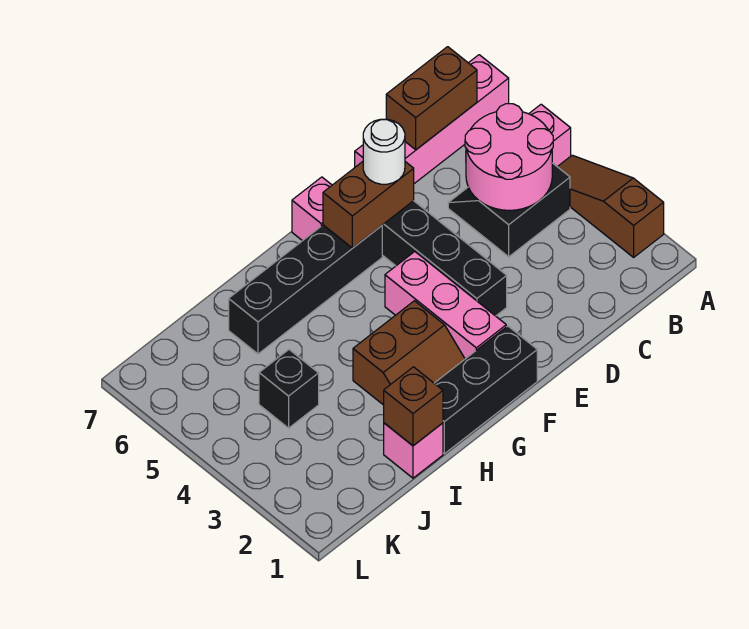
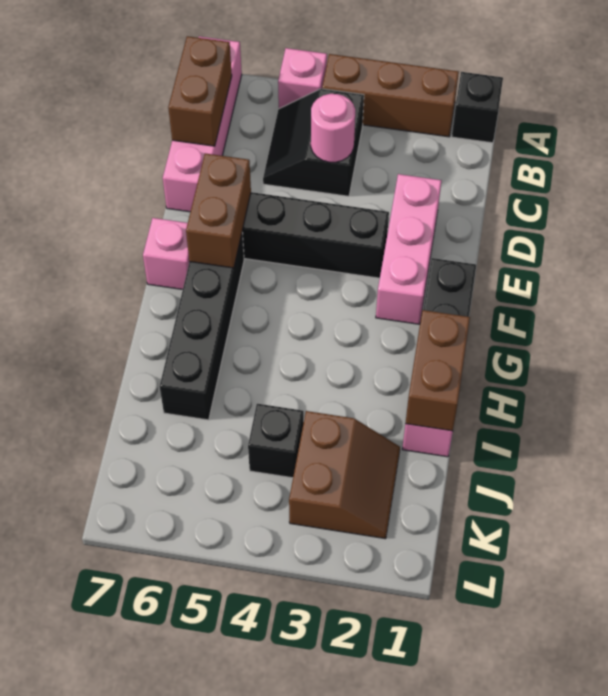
none -> black 1x1 brick [452,72,503,143]
brown 1x3 slope [558,155,664,257] -> brown 1x3 brick [322,54,459,137]
pink 2x2 round brick [465,104,553,210] -> pink 1x1 round brick [311,94,355,162]
white 1x1 round brick [363,119,405,184] -> none
pink 1x3 brick [385,252,506,359] -> pink 1x3 brick turned to [376,174,442,324]
brown 2x2 slope [353,301,465,405] -> brown 2x2 slope moved to [289,411,400,539]
brown 1x1 brick [384,367,443,446] -> brown 1x2 brick [405,310,470,431]

